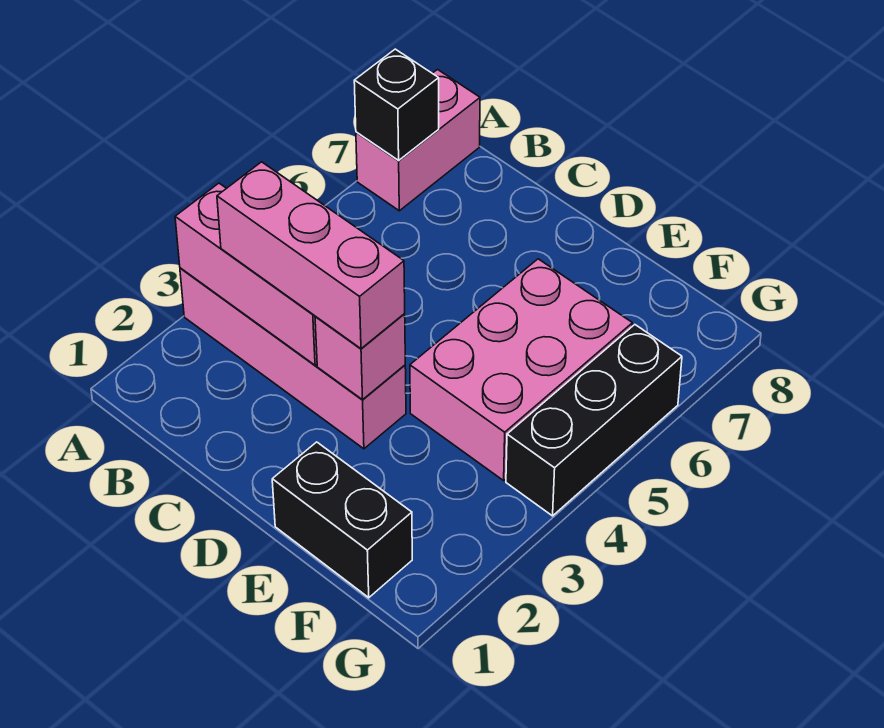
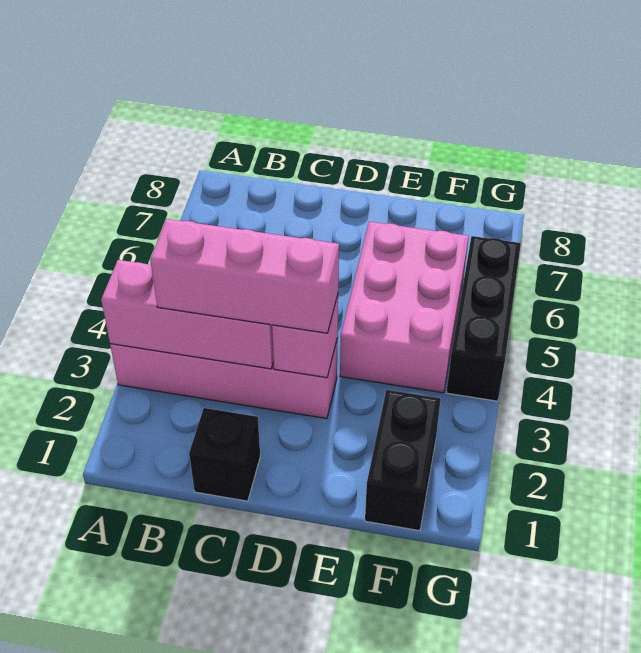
pink 1x2 brick [356,70,480,211] -> none
black 1x1 brick [354,49,439,160] -> black 1x1 brick moved to [189,408,260,501]
black 1x2 brick [272,442,412,598] -> black 1x2 brick turned to [365,390,441,531]

